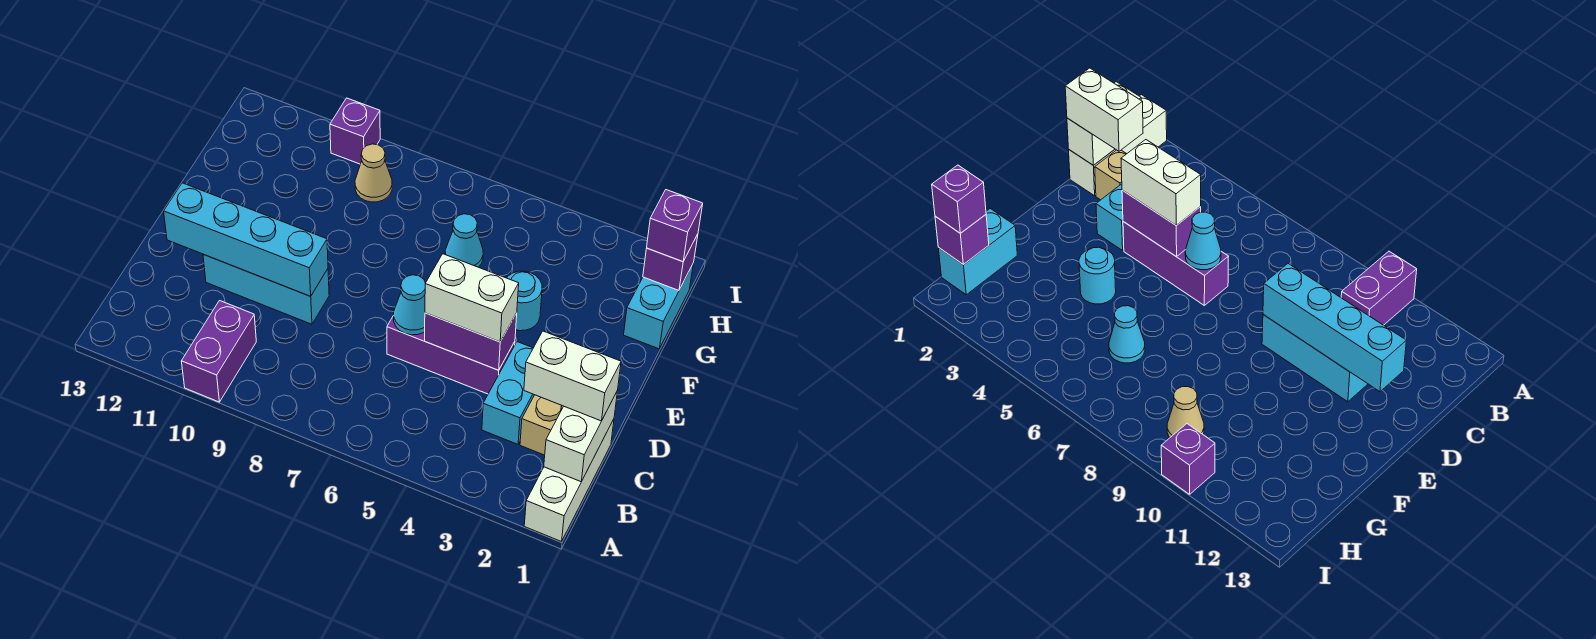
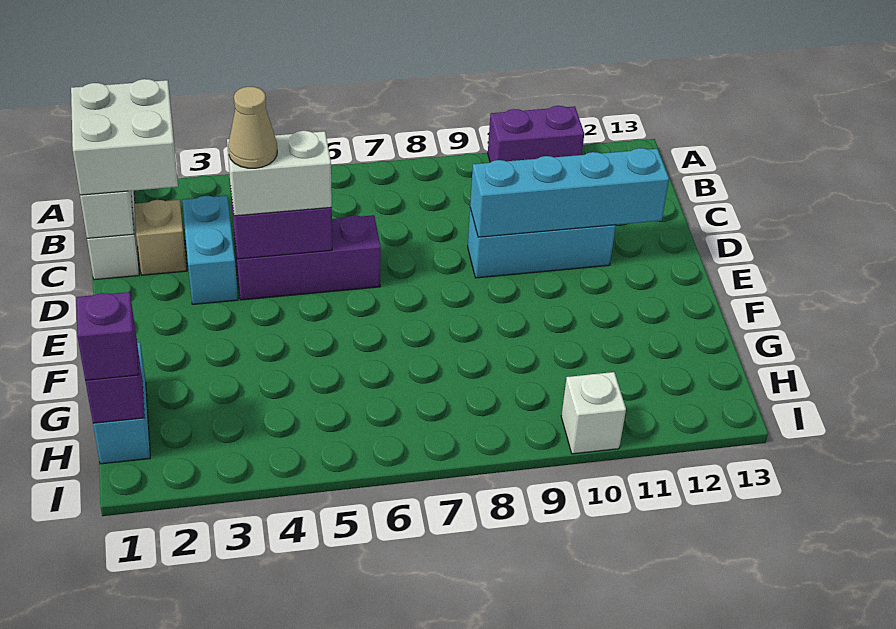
purple 1x2 brick [181,301,256,402] -> purple 1x2 brick turned to [488,106,584,162]
white 1x2 brick [524,331,621,421] -> white 2x2 brick [71,79,178,195]
cyan 1x1 cone [394,275,426,335] -> none
cyan 1x1 round brick [507,271,542,331] -> none
cyan 1x1 cone [445,214,483,267] -> none
tan 1x1 cone [355,144,392,202] -> tan 1x1 cone moved to [228,87,277,168]
purple 1x1 brick [330,98,380,164] -> white 1x1 brick [561,372,626,454]

